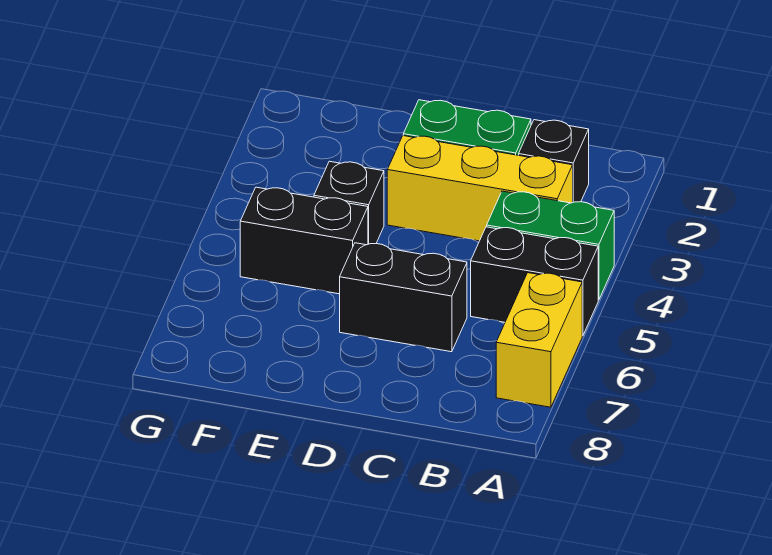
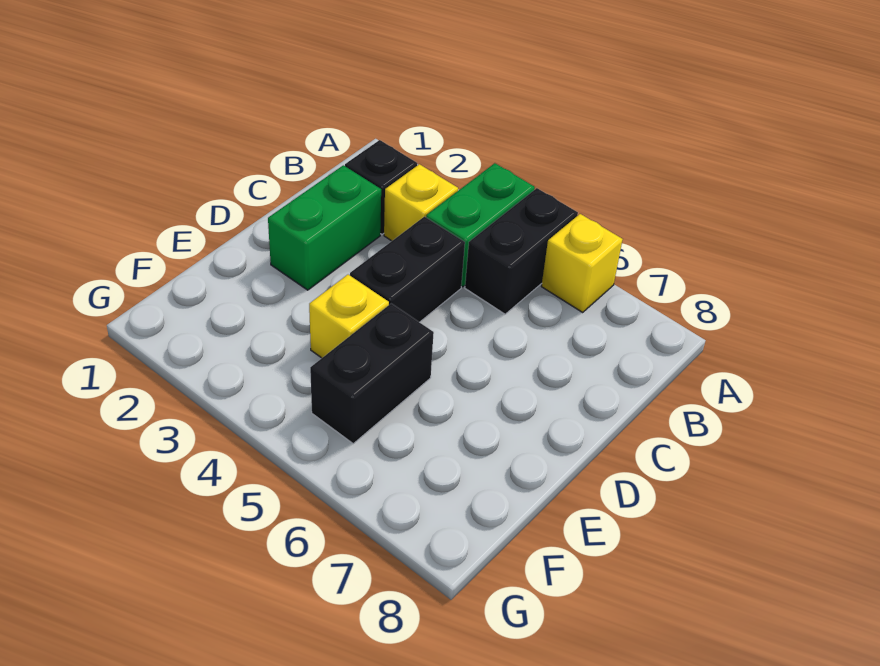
yellow 1x2 brick [496,273,582,407] -> yellow 1x1 brick [541,214,623,312]
yellow 1x3 brick [387,136,573,241] -> yellow 1x1 brick [384,164,458,241]
black 1x2 brick [340,243,467,352] -> black 1x2 brick moved to [350,217,465,322]
black 1x1 brick [314,161,384,244] -> yellow 1x1 brick [309,275,389,358]

